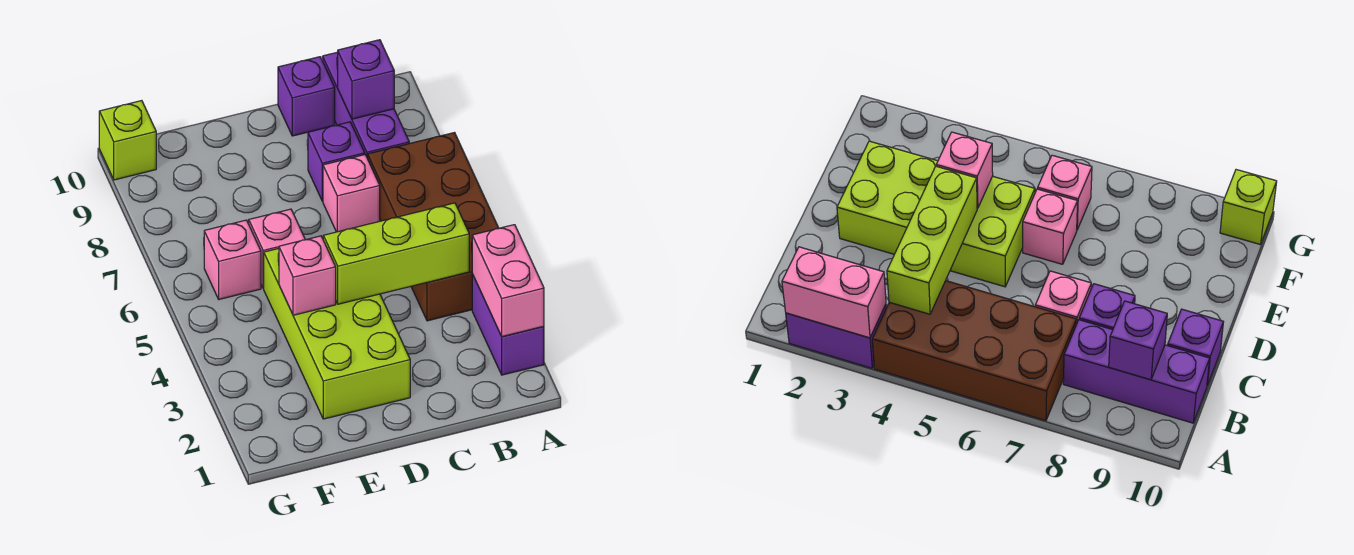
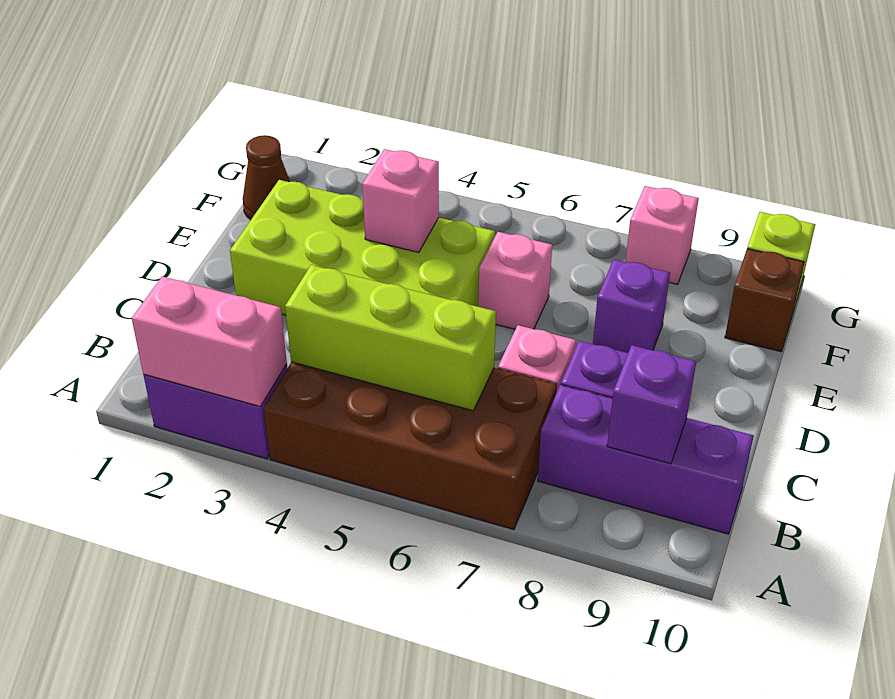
lime 1x3 brick [323,203,469,304] -> lime 1x3 brick turned to [285,265,496,411]
purple 1x1 brick [278,57,335,136] -> purple 1x1 brick moved to [593,259,670,353]
none -> brown 1x1 cone [243,135,290,220]
pink 1x1 brick [204,220,261,299] -> pink 1x1 brick moved to [626,186,699,284]
none -> brown 1x1 brick [725,249,804,352]

